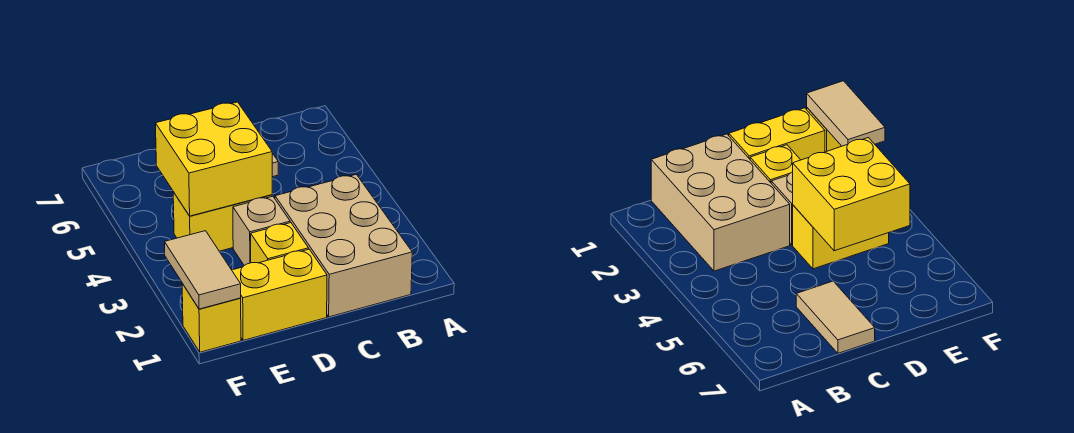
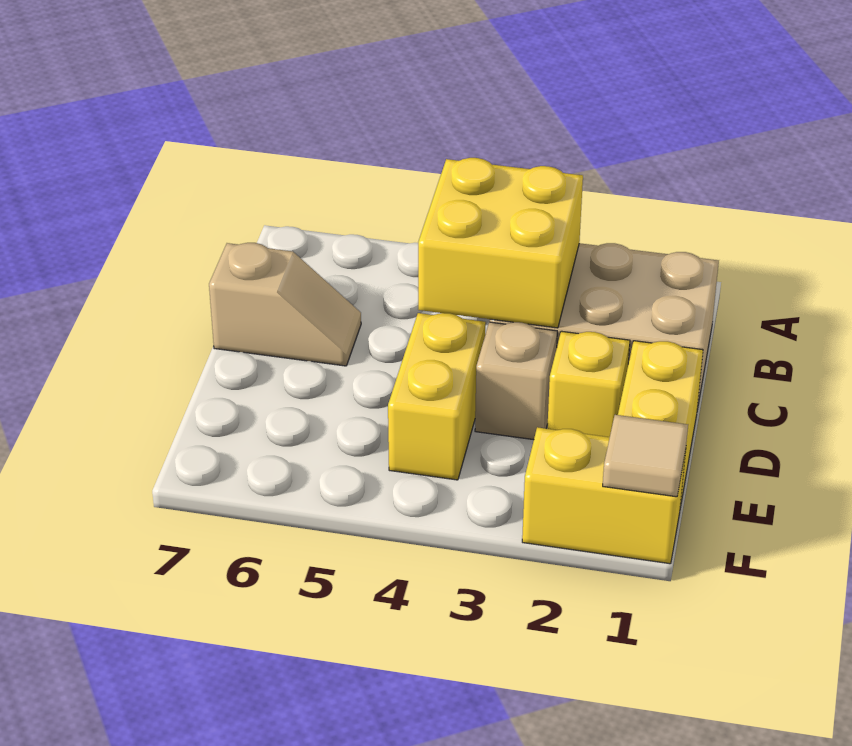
tan 1x2 tile [796,281,875,353] -> tan 1x2 slope [209,243,361,366]
yellow 2x2 brick [156,102,272,216] -> yellow 2x2 brick moved to [418,158,583,328]
yellow 1x1 brick [182,284,241,352] -> yellow 1x2 brick [522,427,686,564]
tan 1x2 tile [165,231,241,309] -> tan 1x1 tile [603,415,688,497]

